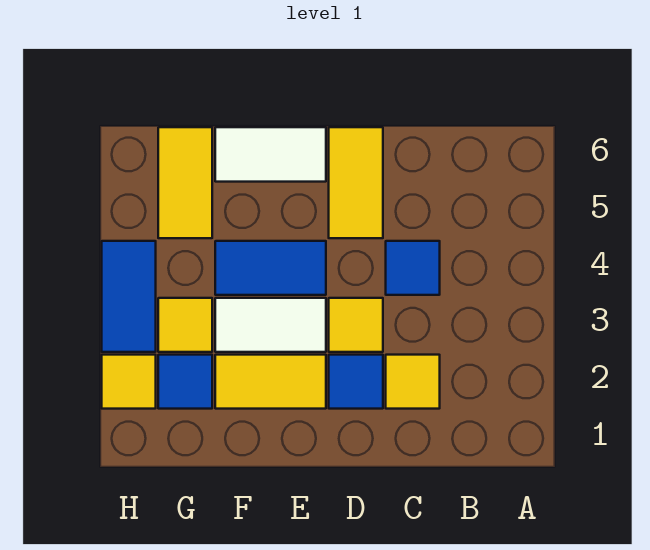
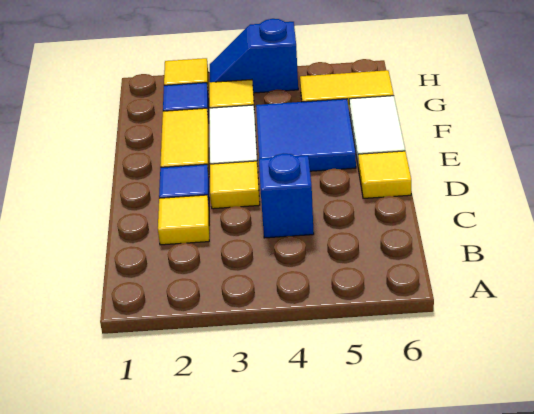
blue 1x1 tile [386,241,440,295] -> blue 1x1 brick [259,154,314,238]
yellow 1x2 tile [329,127,383,238] -> yellow 1x1 tile [358,151,411,198]
blue 1x2 tile [215,241,326,295] -> blue 2x2 tile [256,99,356,171]
blue 1x2 tile [102,241,156,352] -> blue 1x2 slope [210,19,298,93]

